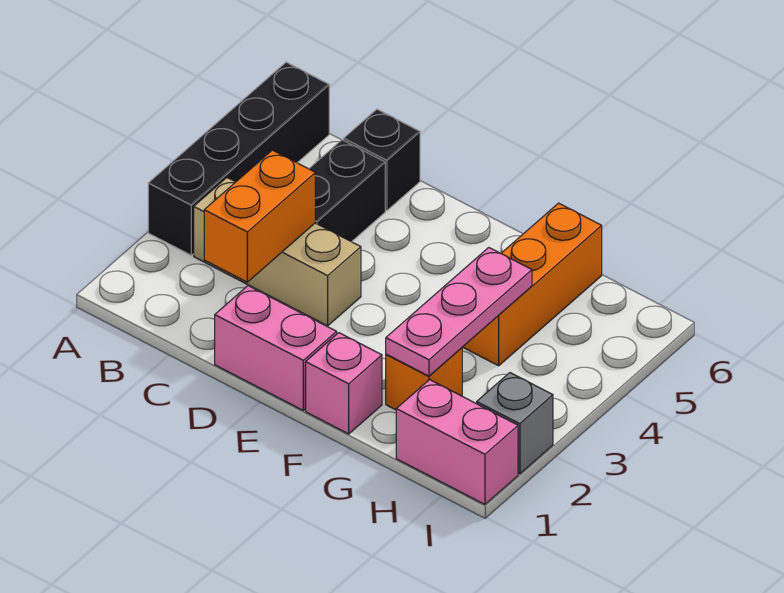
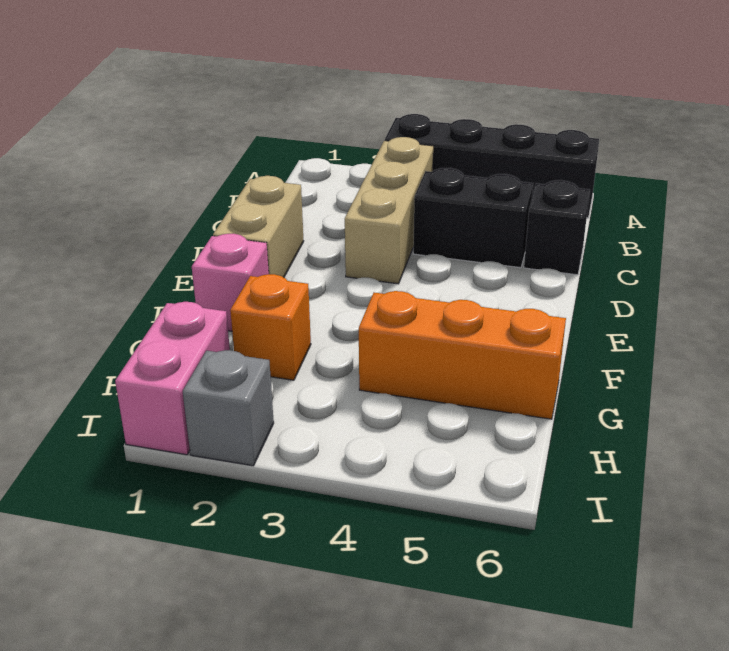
orange 1x2 brick [204,150,315,282] -> none
pink 1x2 brick [215,286,337,410] -> tan 1x2 brick [213,176,304,277]
pink 1x3 plate [386,248,532,376] -> none

